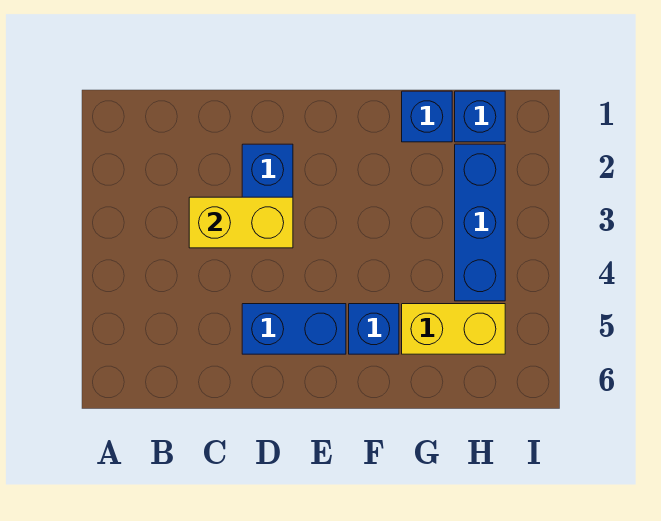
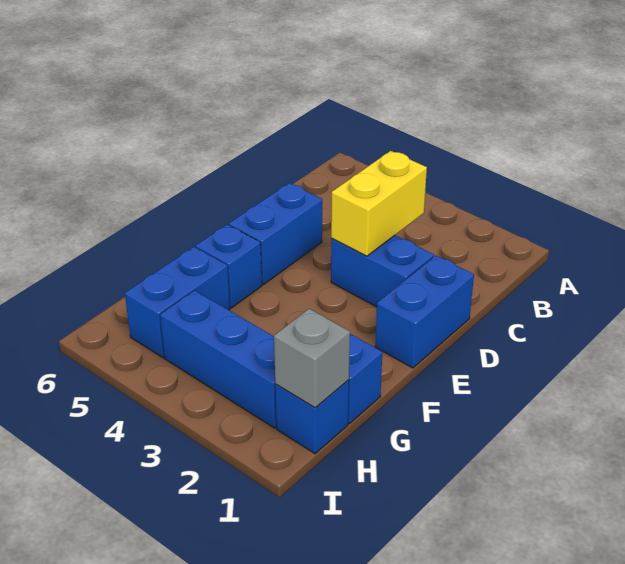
none -> blue 1x2 brick [375,256,474,368]
yellow 1x2 brick [402,304,505,354] -> blue 1x2 brick [125,247,230,358]
none -> grey 1x1 brick [274,309,350,408]

